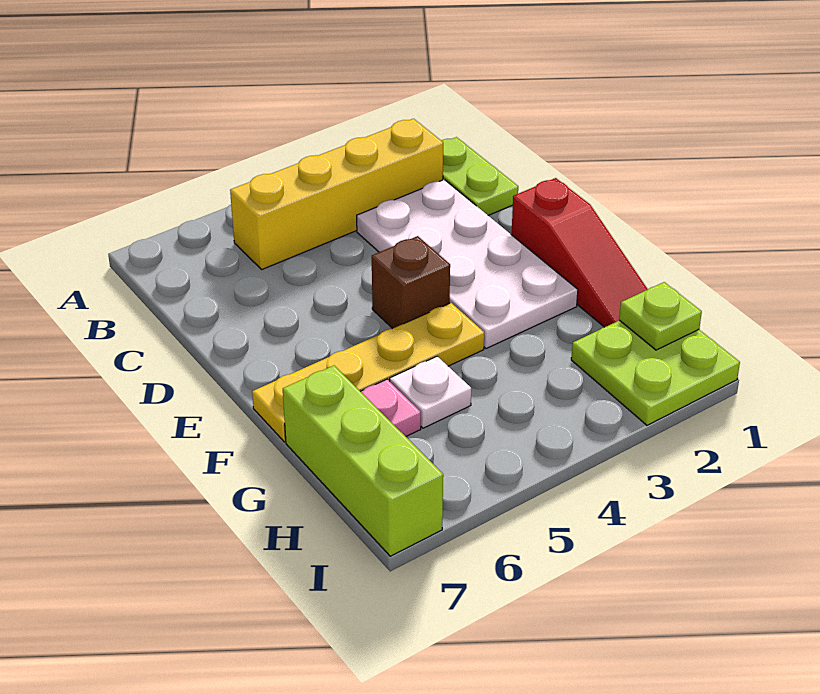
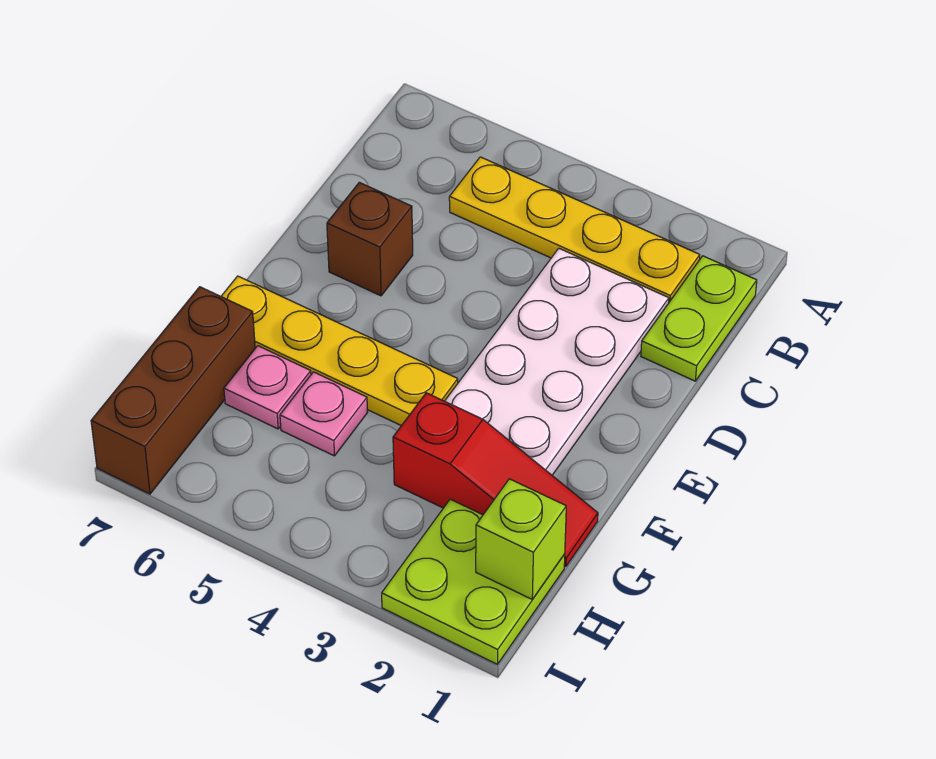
yellow 1x4 brick [230,119,443,269] -> yellow 1x4 plate [449,157,700,302]
red 1x3 slope [511,178,648,327] -> red 1x3 slope turned to [393,393,598,567]
brown 1x1 brick [372,236,450,329] -> brown 1x1 brick moved to [327,182,413,296]
white 1x1 plate [390,356,471,428] -> pink 1x1 plate [280,372,368,456]
lime 1x3 brick [283,366,443,556] -> brown 1x3 brick [91,287,255,494]
lime 1x1 plate [619,282,702,350] -> lime 1x1 brick [476,479,566,599]

